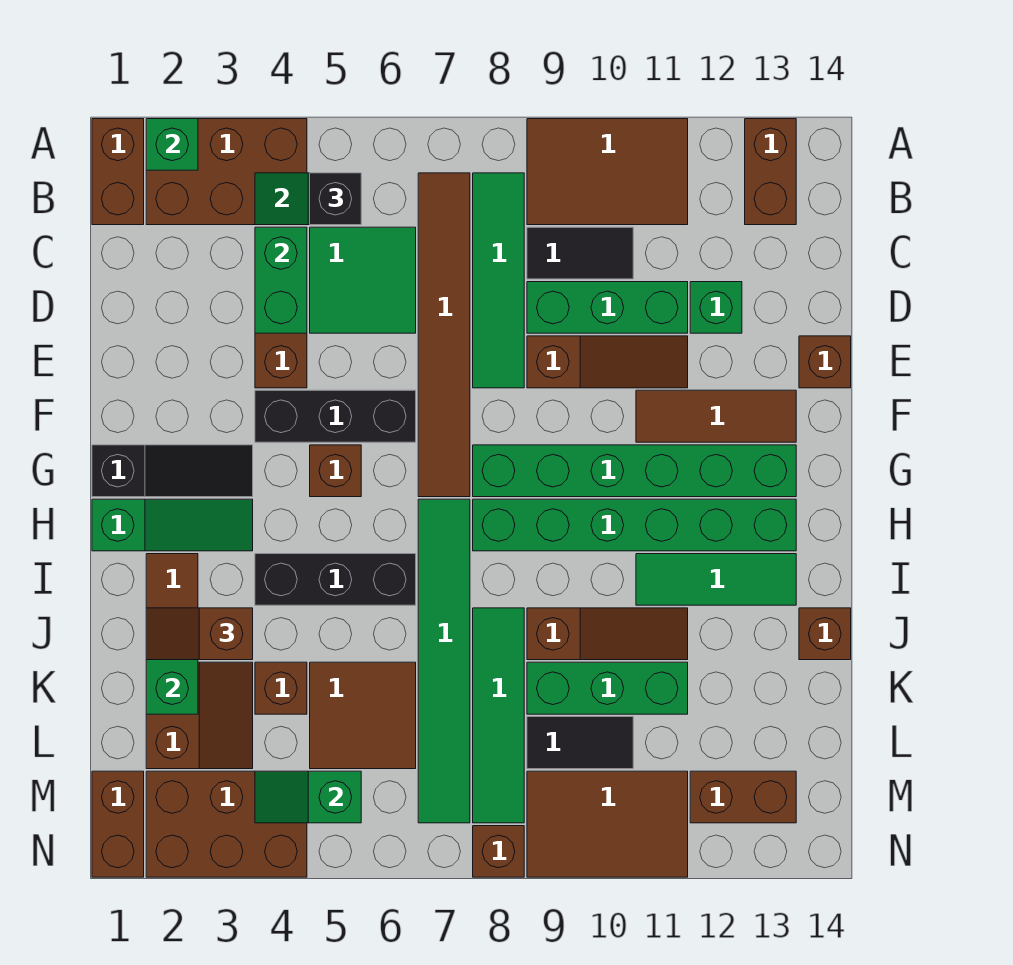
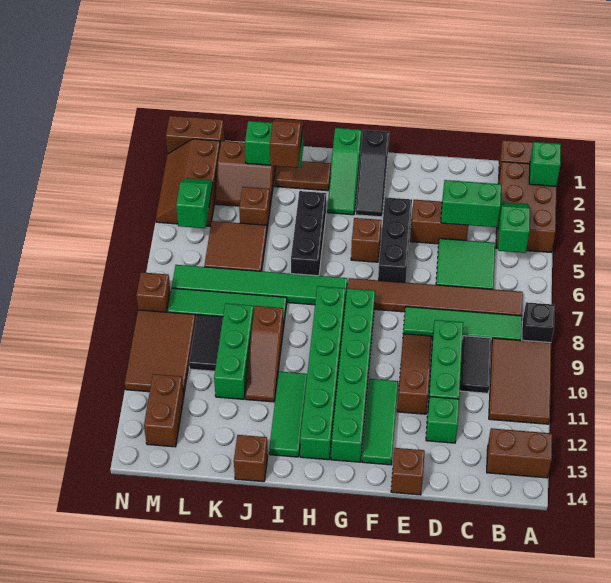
black 1x1 brick [310,173,361,225] -> black 1x1 brick moved to [522,302,554,343]
brown 1x3 slope [527,336,688,388] -> brown 1x3 slope turned to [397,334,431,414]
brown 1x3 tile [636,390,796,442] -> green 1x3 tile [362,379,398,465]
brown 2x3 brick [146,771,307,877] -> brown 2x3 slope [156,139,220,226]

